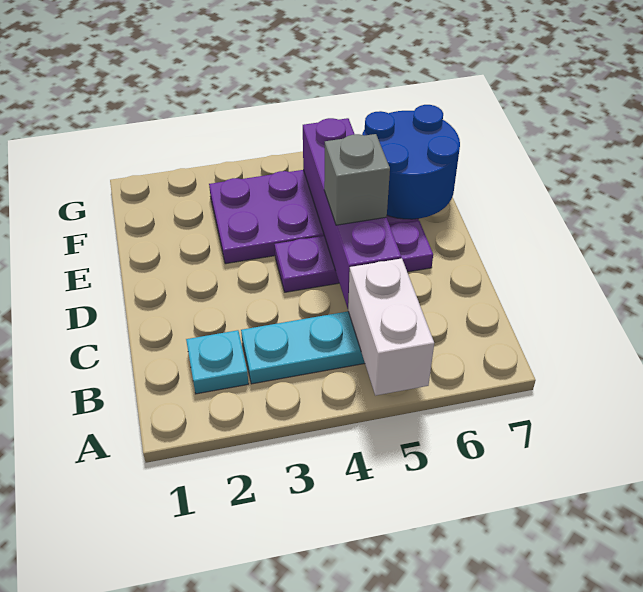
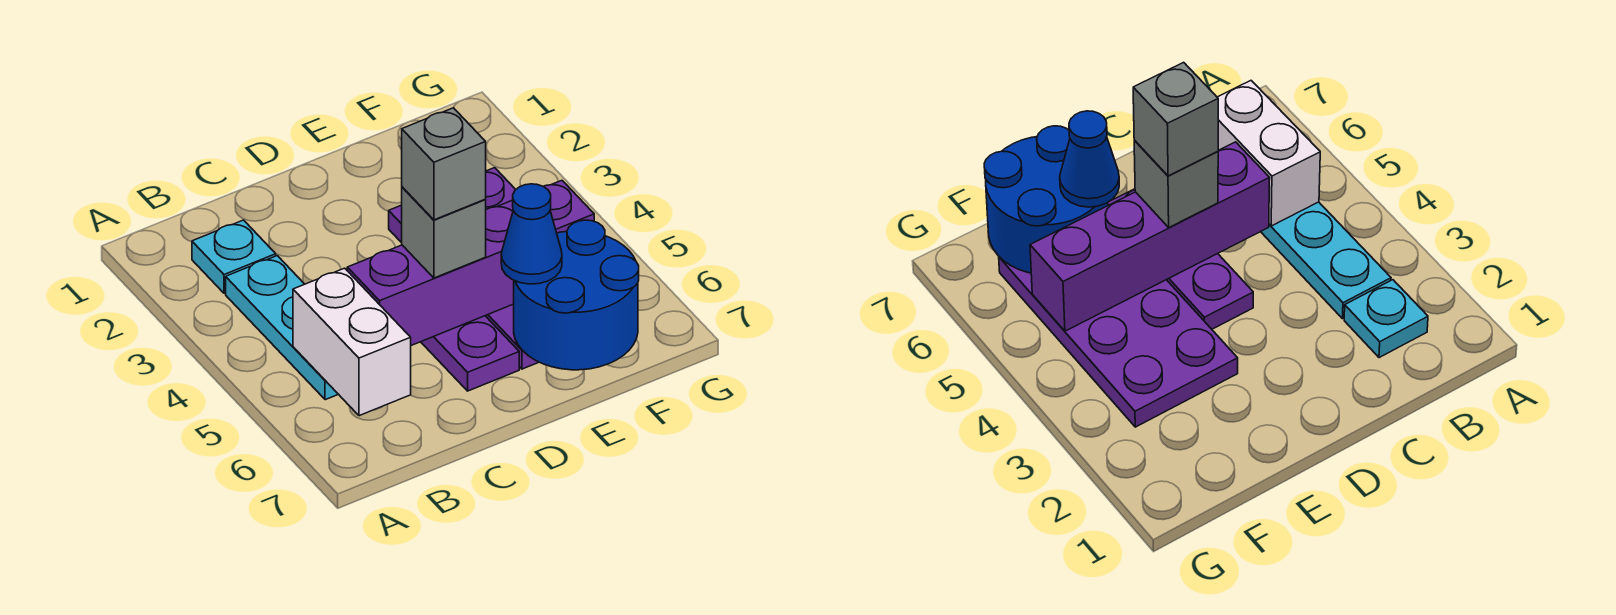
white 1x2 brick [348,258,434,396] -> white 1x2 brick turned to [293,268,411,416]
none -> grey 1x1 brick [402,108,486,220]
none -> blue 1x1 cone [501,184,562,284]

